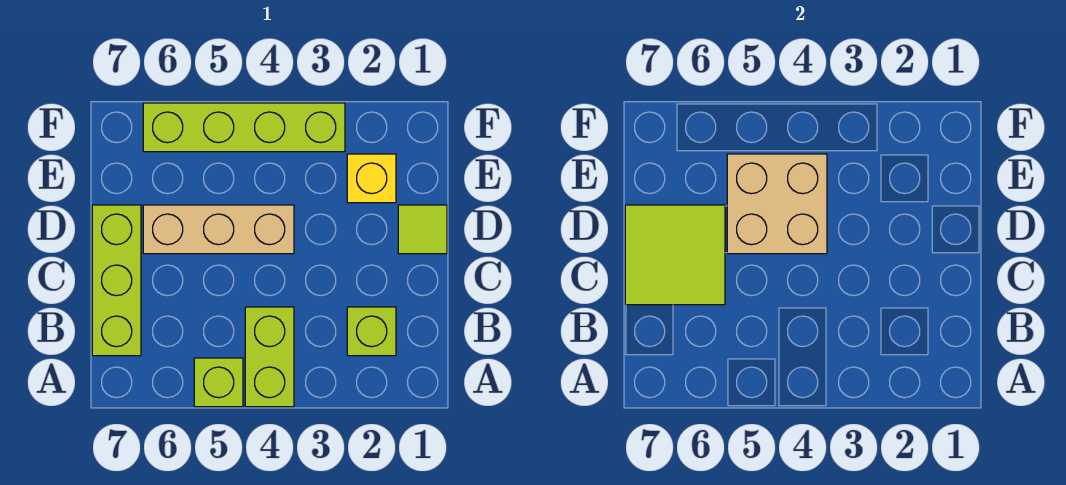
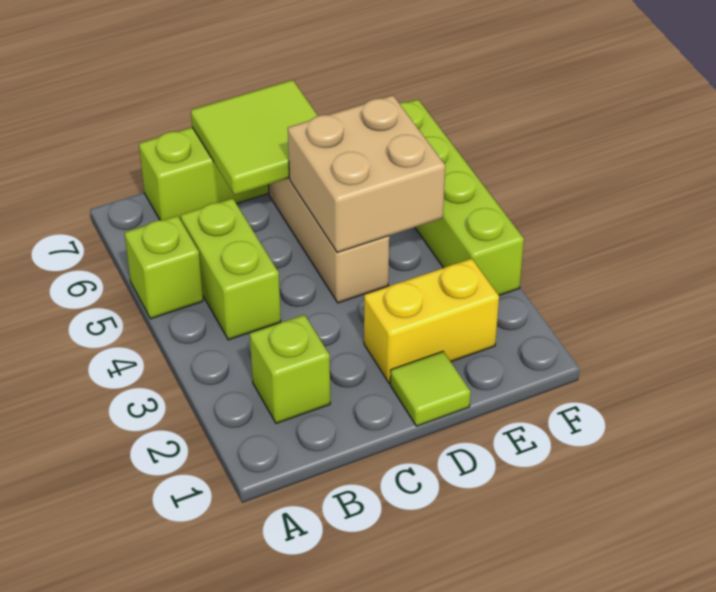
lime 1x2 brick [245,307,294,407] -> lime 1x2 brick turned to [181,198,281,340]
yellow 1x1 brick [347,154,396,203] -> yellow 1x2 brick [364,259,499,383]

